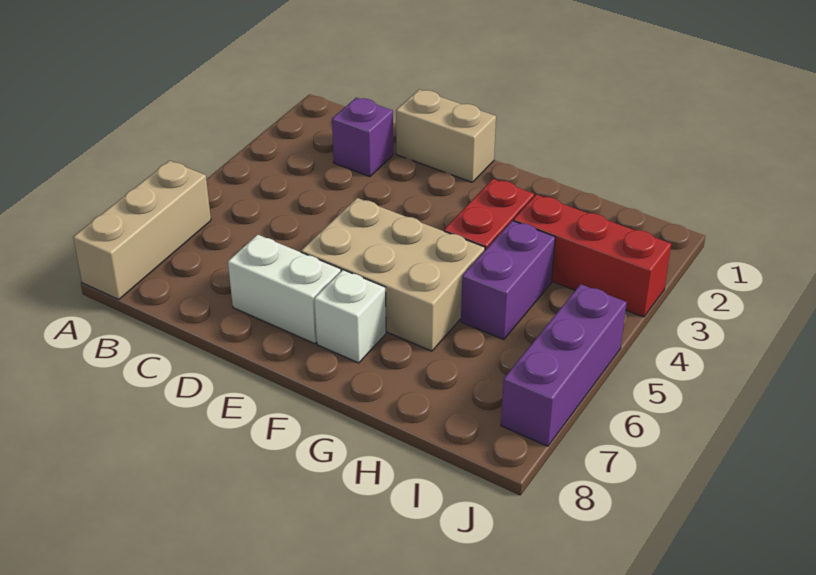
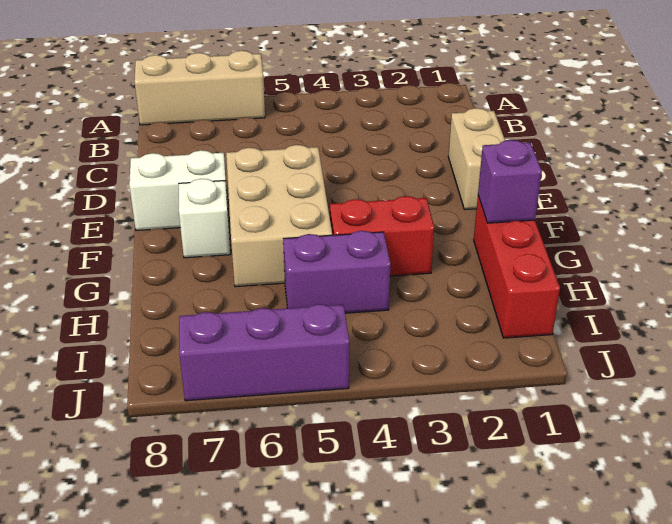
purple 1x1 brick [332,98,393,177] -> purple 1x1 brick moved to [478,140,542,223]
white 1x2 brick [228,235,341,344] -> white 1x2 brick turned to [129,150,228,230]
red 1x3 brick [513,194,671,317] -> red 1x3 brick moved to [474,196,560,338]

